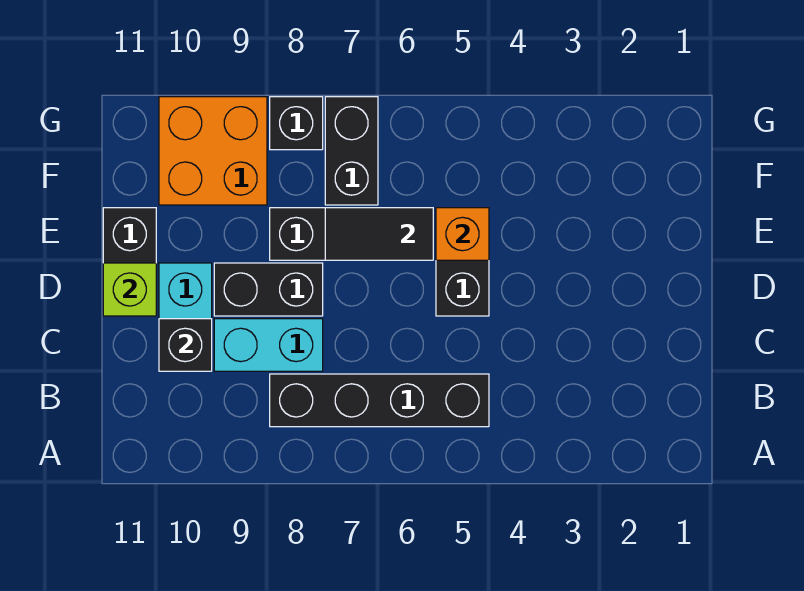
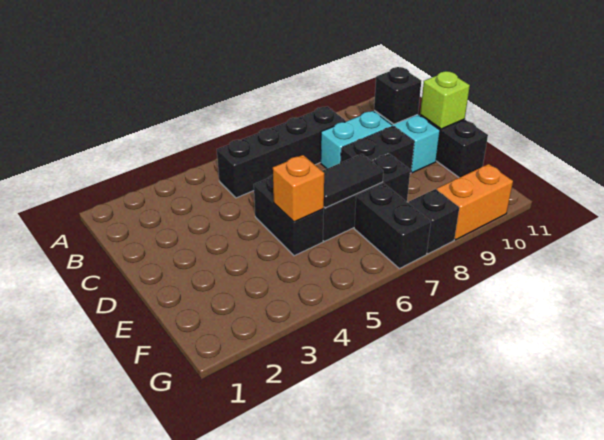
orange 2x2 brick [159,97,267,205] -> orange 1x2 brick [437,164,513,240]

